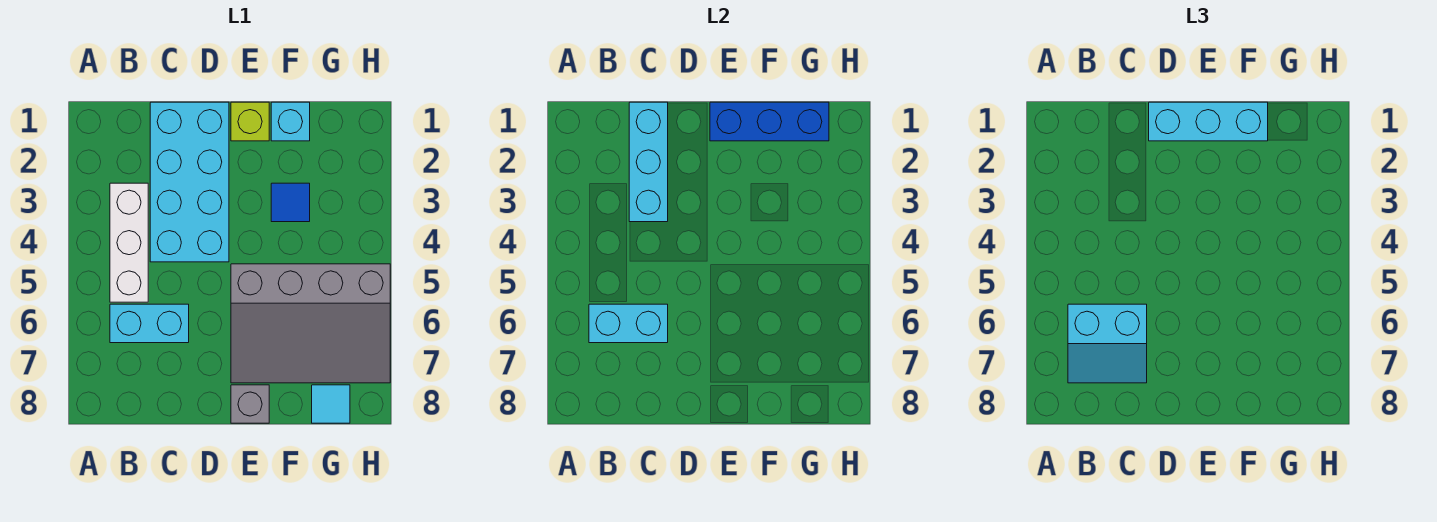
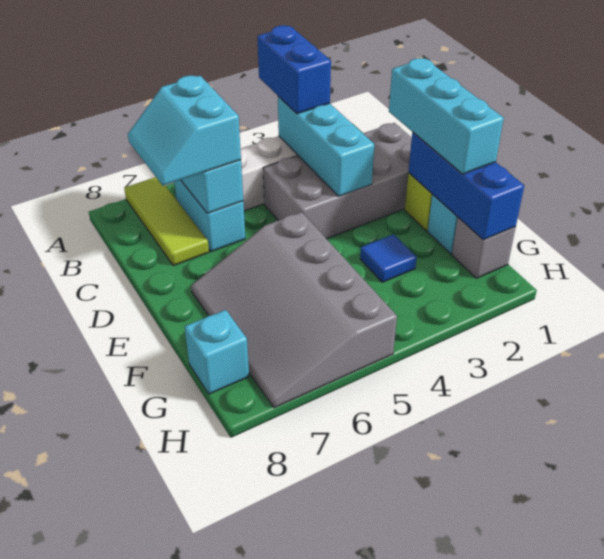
none -> blue 1x2 brick [257,25,331,114]
none -> lime 1x3 tile [124,177,209,266]
cyan 2x4 brick [150,102,229,262] -> grey 2x4 brick [263,123,412,239]
cyan 1x3 brick [629,102,668,222] -> cyan 1x3 brick turned to [278,96,374,196]
grey 1x1 brick [231,385,269,423] -> grey 1x1 brick moved to [452,218,516,278]
cyan 1x1 tile [312,385,350,423] -> cyan 1x1 brick [185,310,249,394]

